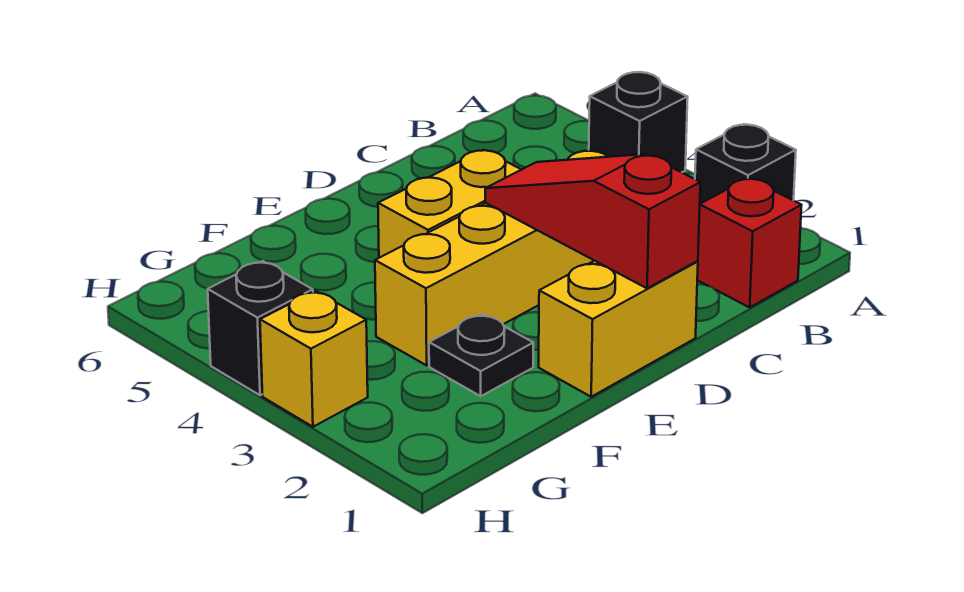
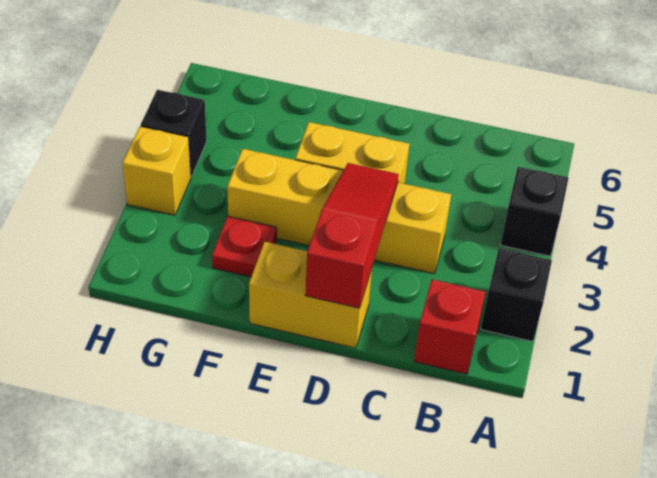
black 1x1 plate [429,314,533,396] -> red 1x1 plate [212,216,277,277]

